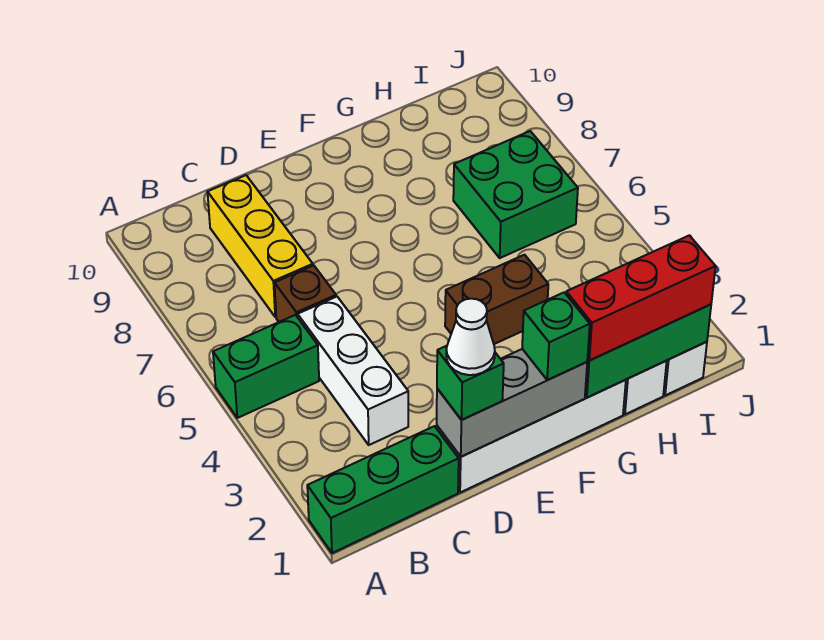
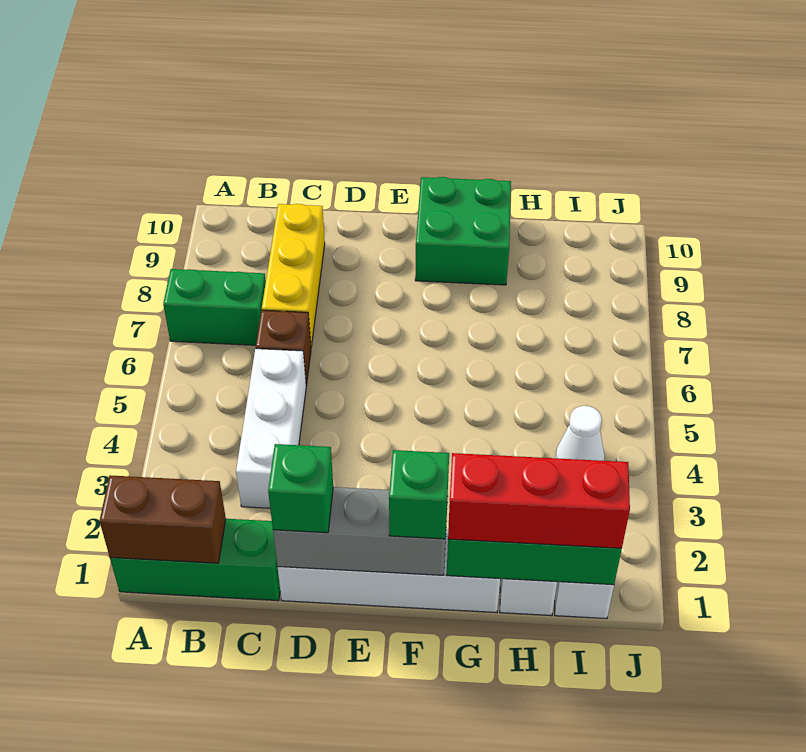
green 1x2 brick [213,315,319,418] -> green 1x2 brick moved to [163,269,266,345]
white 1x1 cone [446,299,495,375] -> white 1x1 cone moved to [555,406,605,461]
brown 1x2 brick [445,255,548,344] -> brown 1x2 brick moved to [100,475,226,563]
green 2x2 brick [453,131,578,258] -> green 2x2 brick moved to [415,177,511,285]

